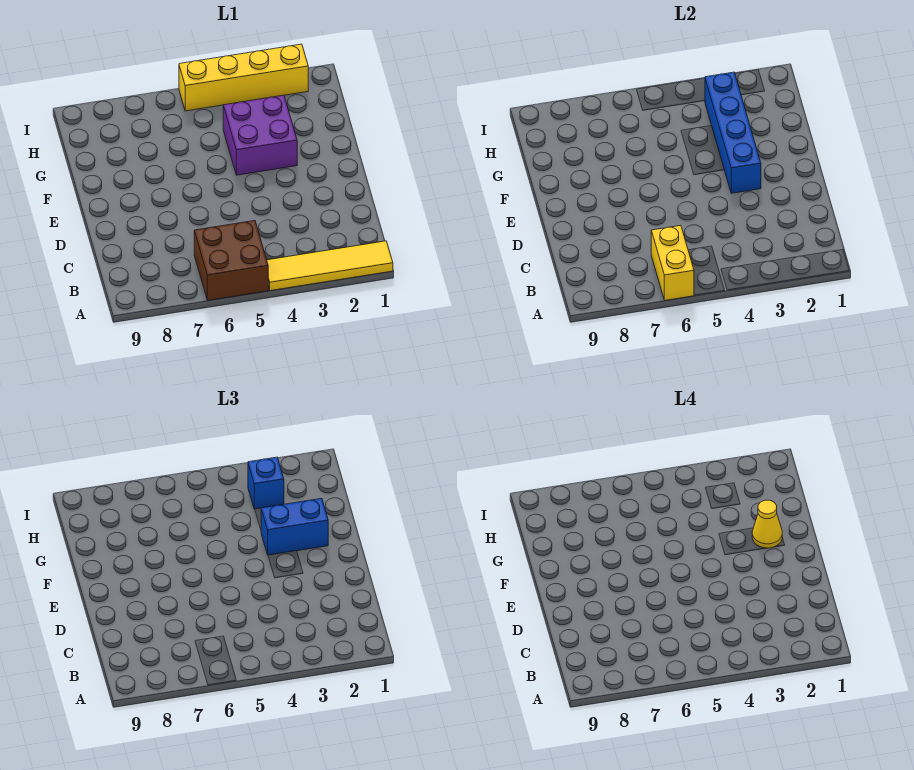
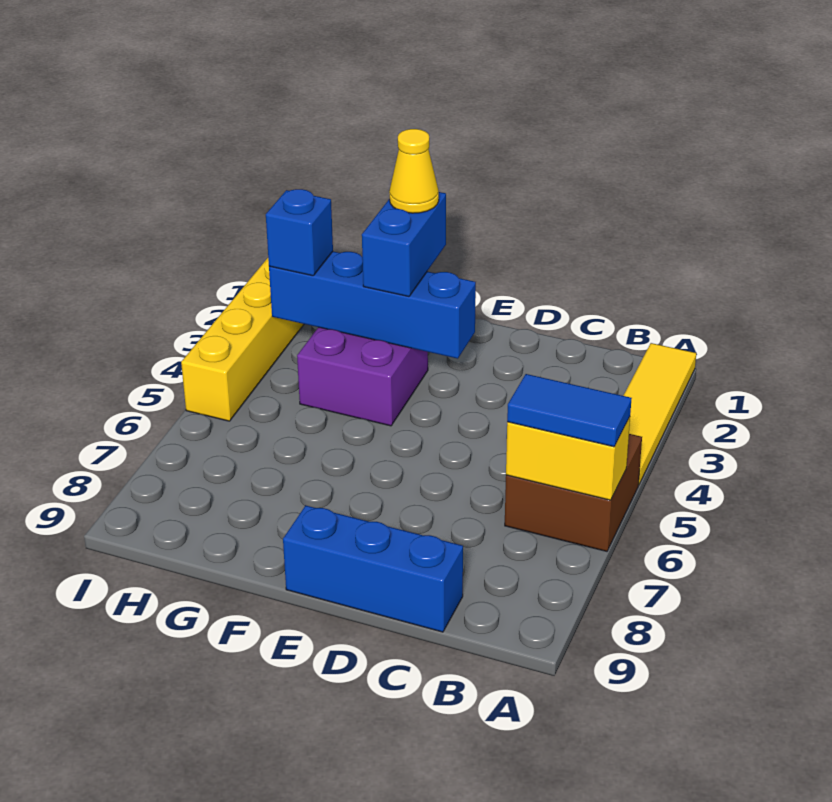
none -> blue 1x2 tile [507,374,632,447]
none -> blue 1x3 brick [283,506,463,632]

